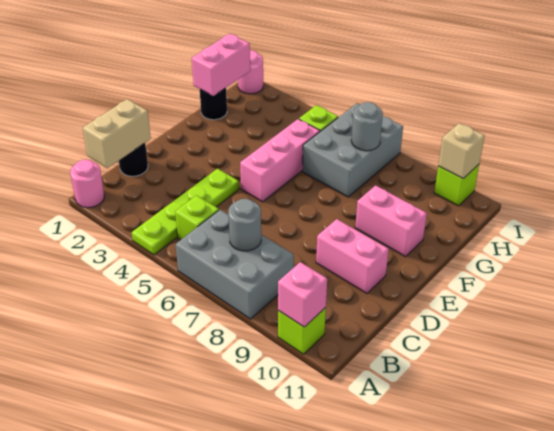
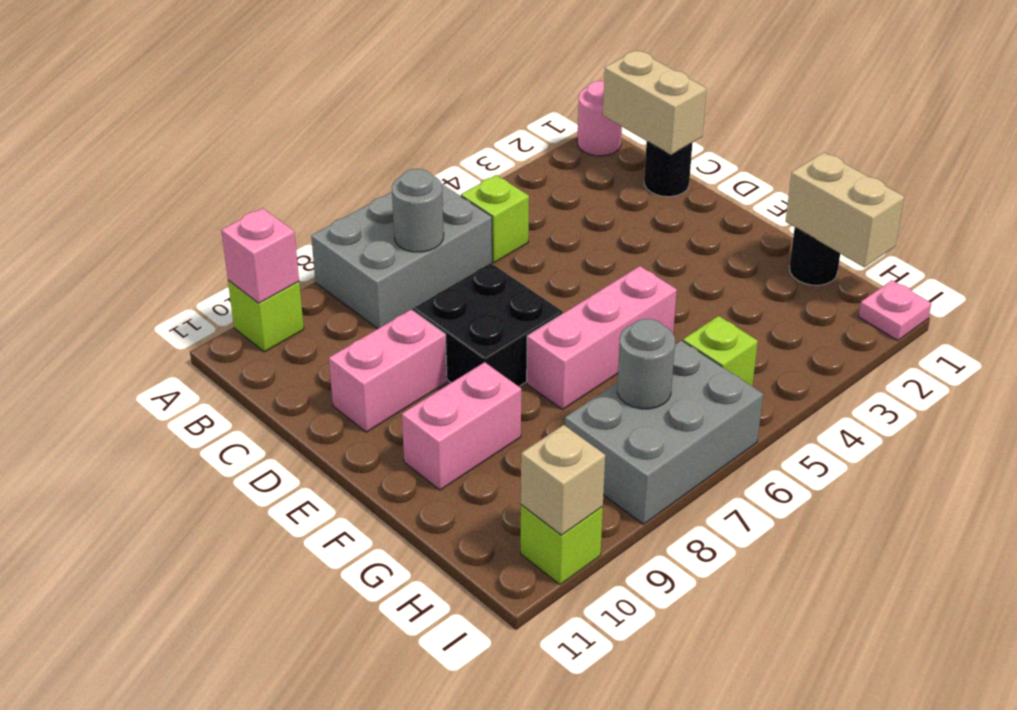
lime 1x4 plate [132,168,239,255] -> none
none -> black 2x2 brick [413,263,563,386]
pink 1x3 brick [240,119,320,202] -> pink 1x3 brick turned to [527,266,677,409]
pink 1x2 brick [192,34,250,96] -> tan 1x2 brick [785,152,904,267]
grey 2x3 brick [302,103,403,197] -> grey 2x3 brick turned to [565,340,763,524]
pink 1x1 round brick [238,50,263,94] -> pink 1x1 plate [859,280,931,341]

